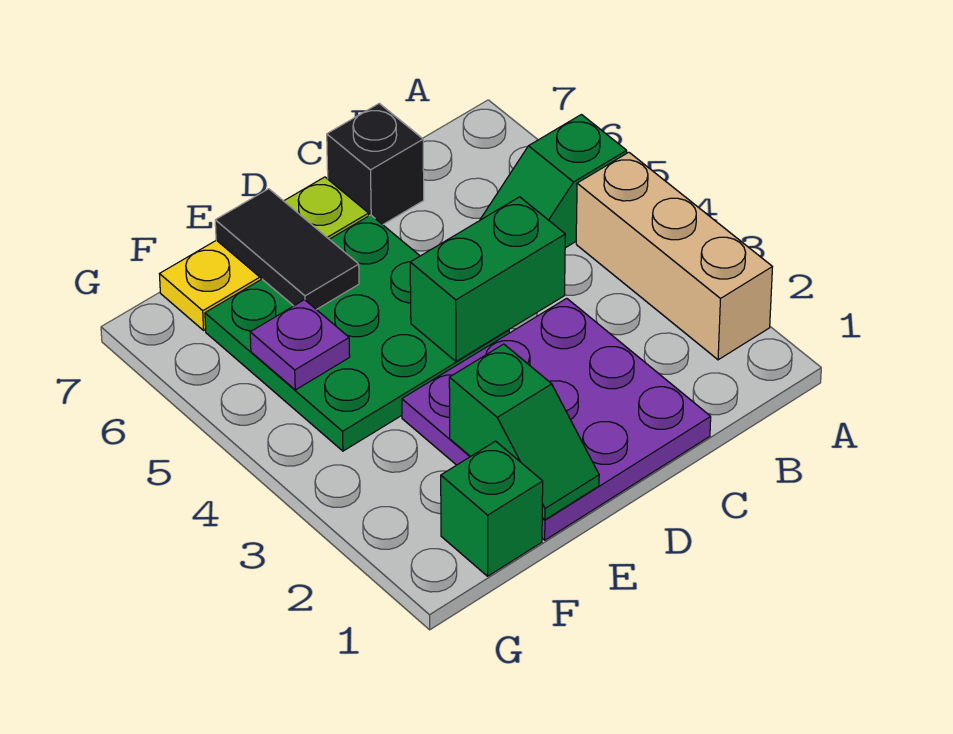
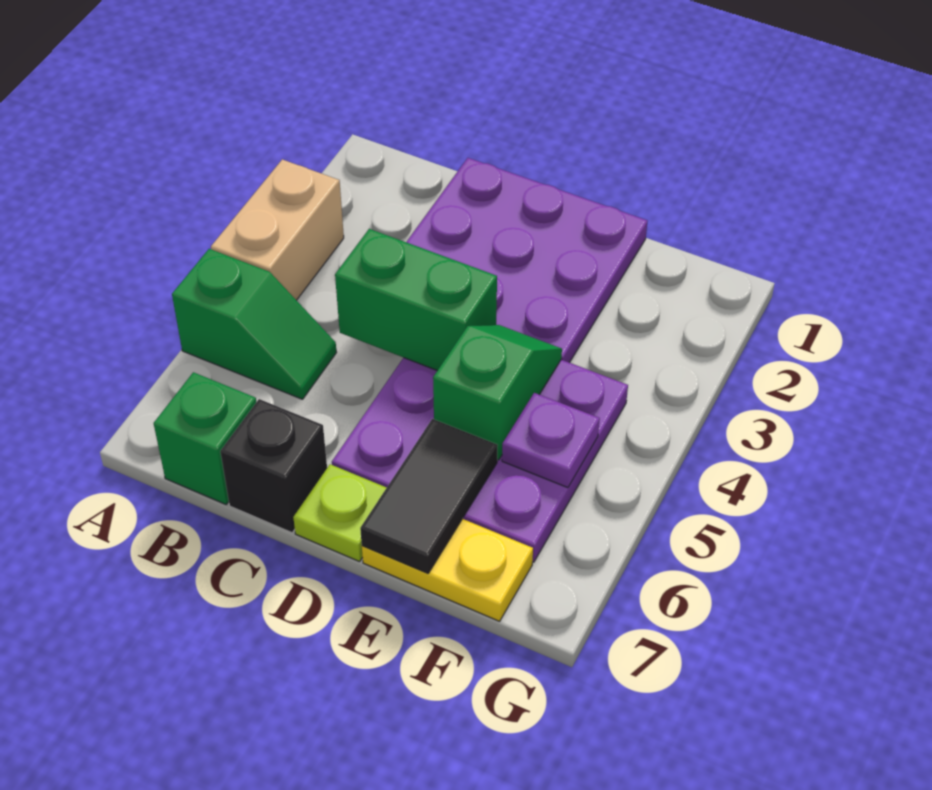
tan 1x3 brick [576,152,772,360] -> tan 1x2 brick [211,159,344,300]
green 3x3 plate [205,215,509,451] -> purple 3x3 plate [332,358,628,562]
green 1x2 slope [449,344,599,520] -> green 1x2 slope moved to [433,325,562,460]
green 1x1 brick [441,441,543,576] -> green 1x1 brick moved to [154,372,256,504]

